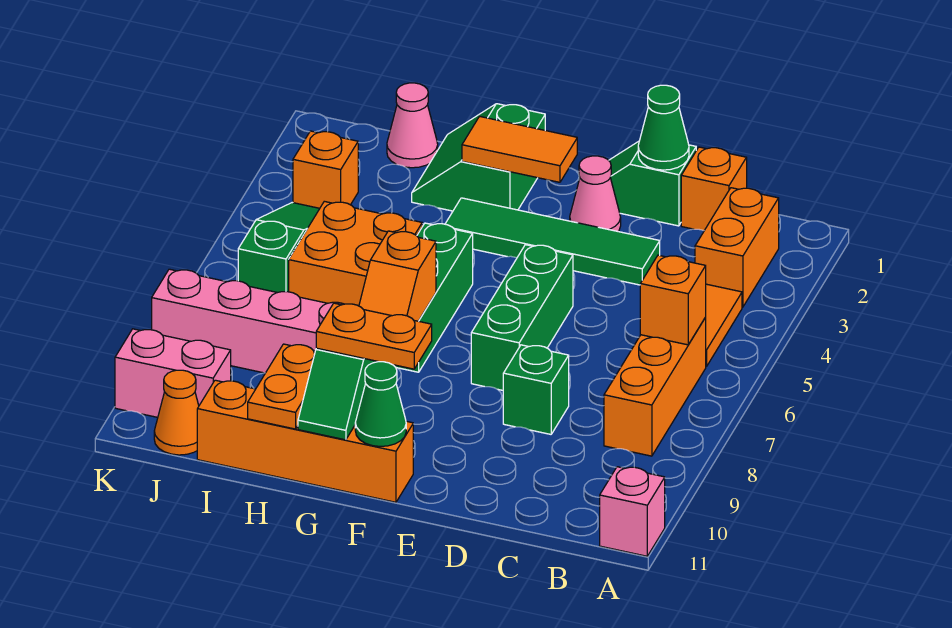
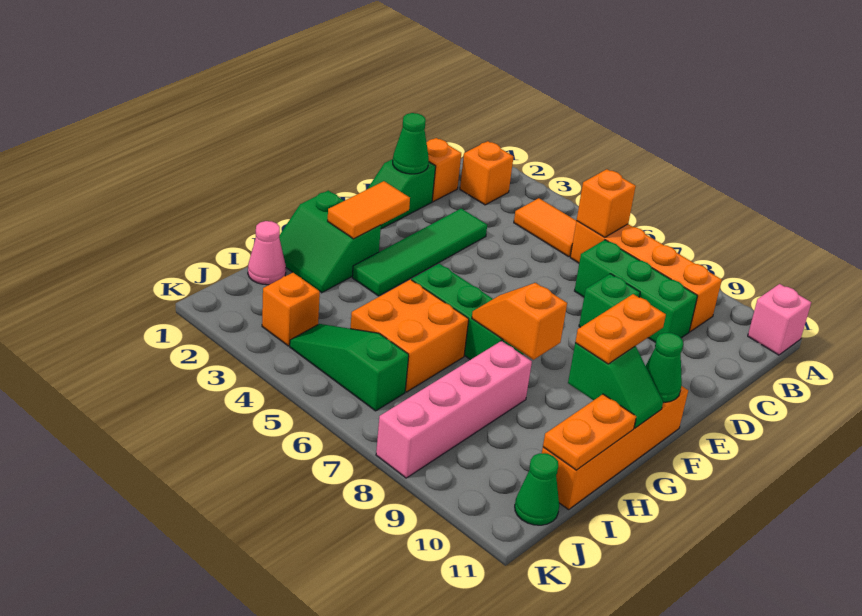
orange 1x2 brick [695,188,779,307] -> orange 1x1 brick [460,141,513,205]
orange 1x3 brick [604,318,706,456] -> orange 1x4 brick [570,221,722,332]
pink 1x1 cone [570,156,621,231] -> none
green 1x3 brick [471,245,573,390] -> green 1x3 brick moved to [575,240,697,342]
orange 1x2 slope [359,231,436,321] -> orange 1x2 slope turned to [472,283,567,360]
orange 1x2 plate [248,344,315,429] -> orange 1x2 plate turned to [543,394,636,470]
pink 1x2 brick [115,329,231,417] -> none
orange 1x1 cone [154,370,199,455] -> green 1x1 cone [515,453,559,525]

